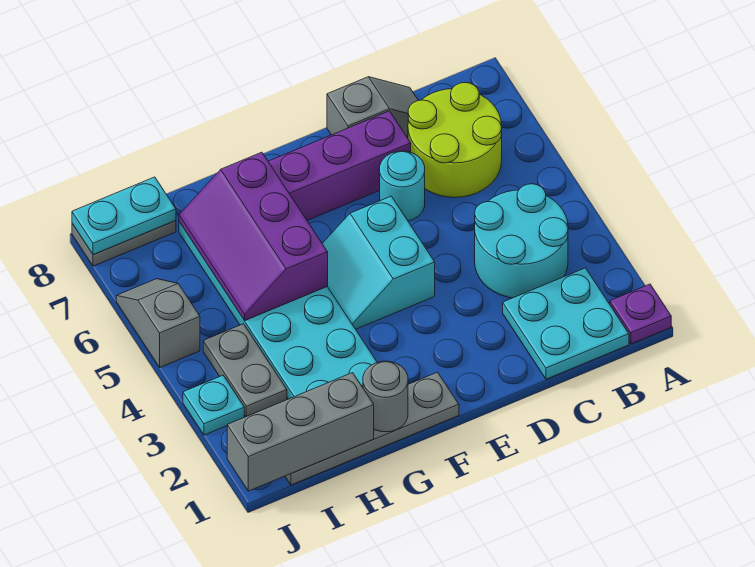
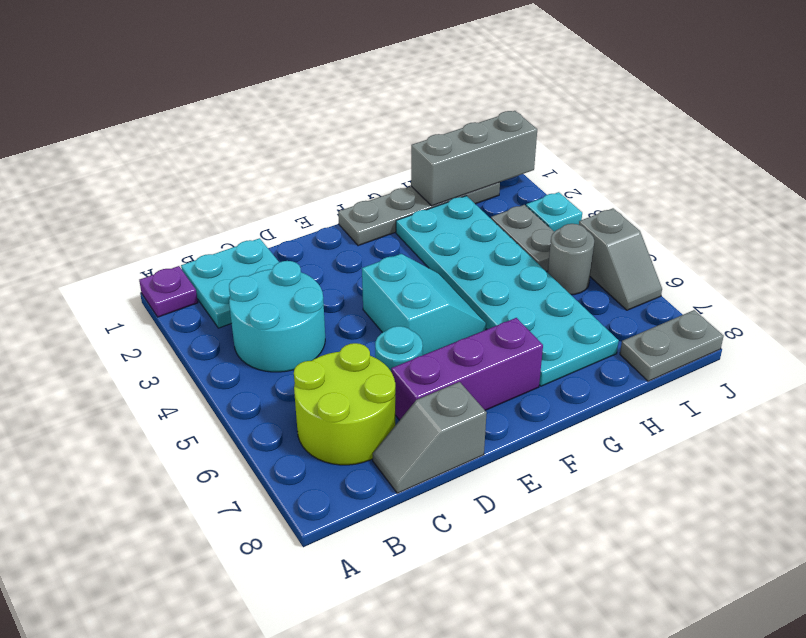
grey 1x1 round brick [363,361,408,432] -> grey 1x1 round brick moved to [548,224,594,295]
purple 2x3 slope [179,152,328,320] -> none
cyan 1x2 plate [72,177,176,255] -> none

